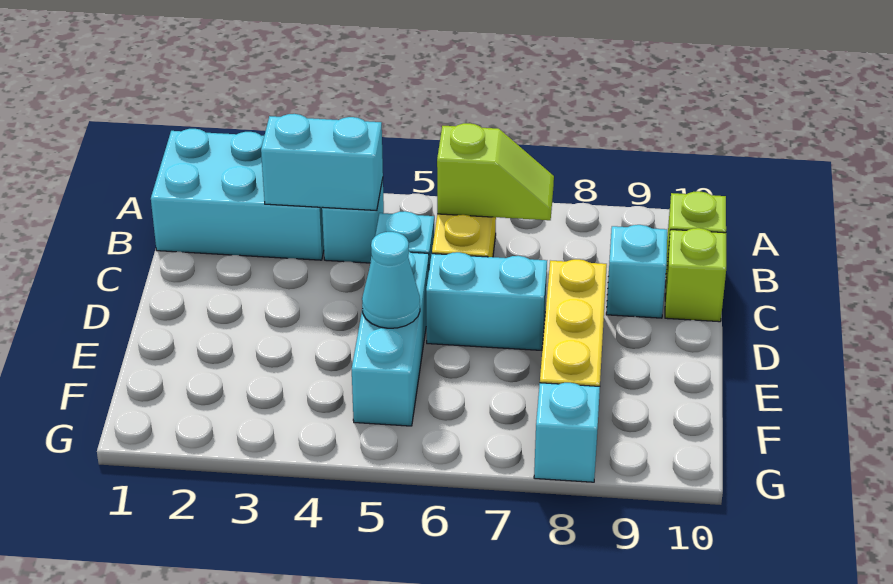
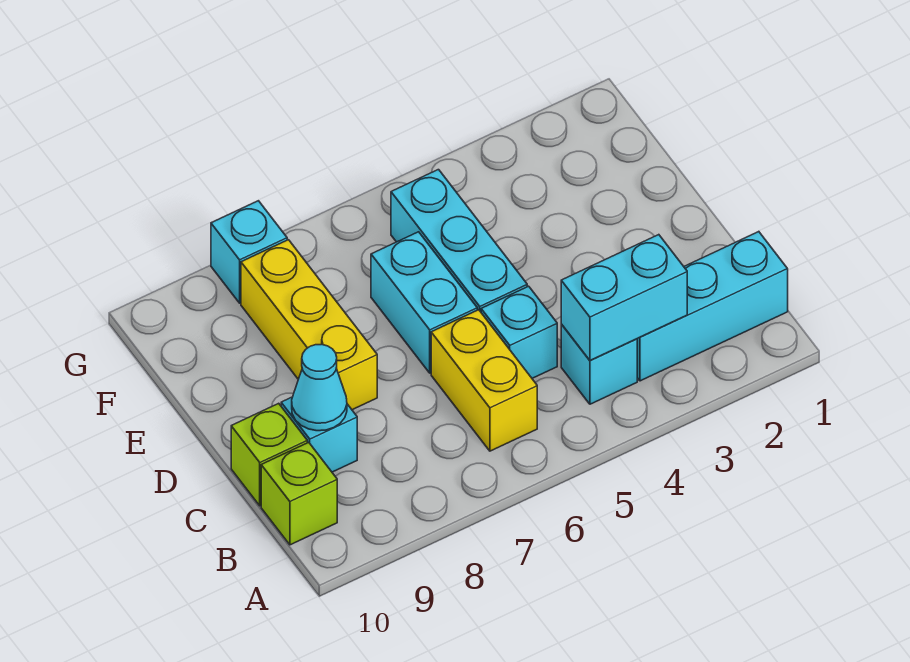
cyan 2x3 brick [151,129,324,260] -> cyan 1x3 brick [637,232,788,381]
lime 1x2 slope [437,123,554,220] -> none
cyan 1x2 brick [426,252,547,350] -> cyan 1x2 brick turned to [371,232,477,373]
cyan 1x1 cone [362,232,420,328] -> cyan 1x1 cone moved to [292,344,347,431]

